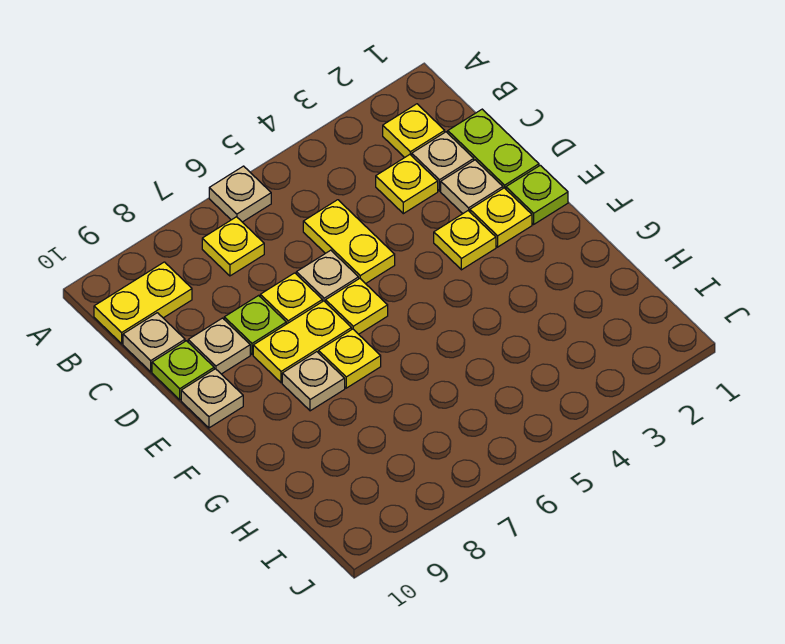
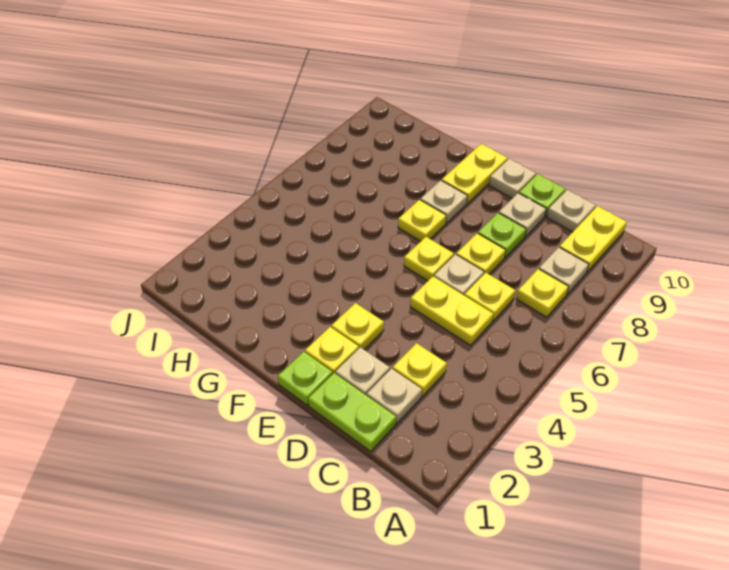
tan 1x1 plate [209,166,271,222] -> tan 1x1 plate moved to [539,247,589,294]
yellow 1x1 plate [383,104,445,158] -> yellow 1x1 plate moved to [464,273,515,321]
yellow 1x2 plate [253,301,352,383] -> yellow 1x2 plate moved to [442,144,508,204]

